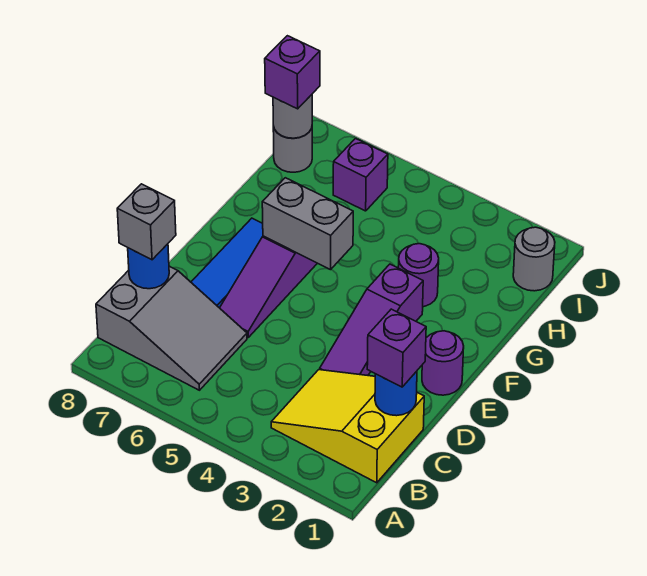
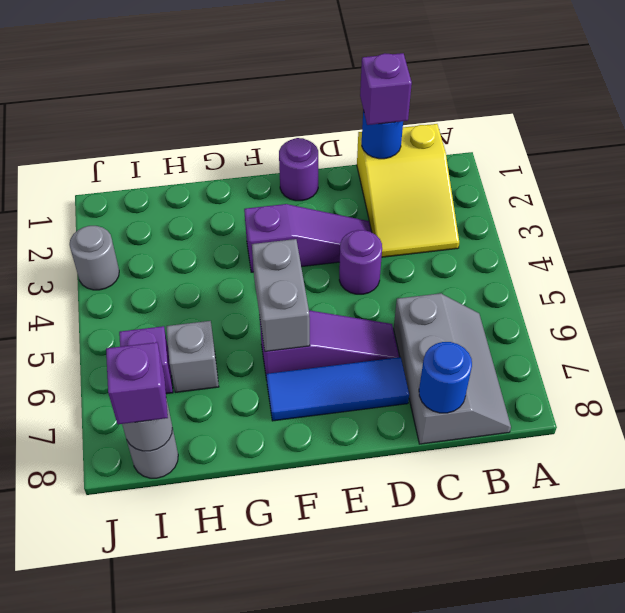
grey 2x3 slope [96,266,247,390] -> grey 2x3 slope turned to [394,293,511,444]
grey 1x1 brick [117,184,176,260] -> grey 1x1 brick moved to [166,321,219,392]
purple 1x1 round brick [398,244,439,307] -> purple 1x1 round brick moved to [339,230,382,294]
grey 1x1 round brick [513,227,555,291] -> grey 1x1 round brick moved to [69,226,119,290]

